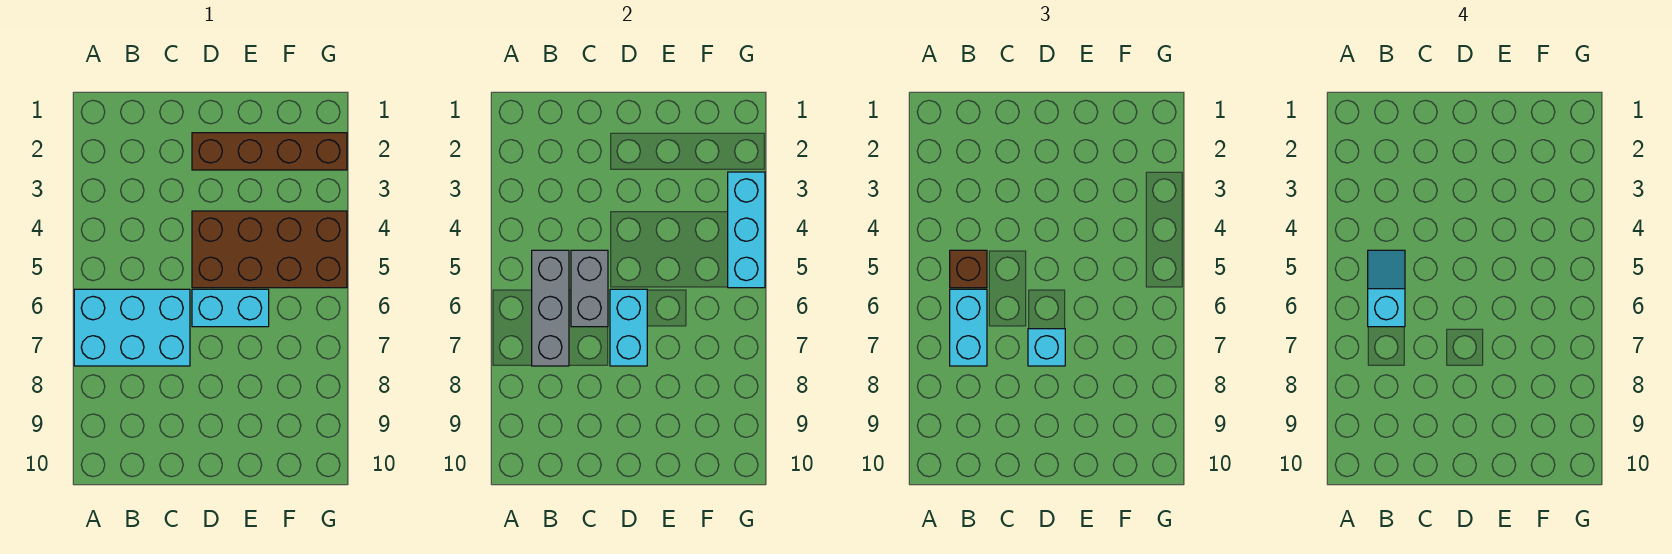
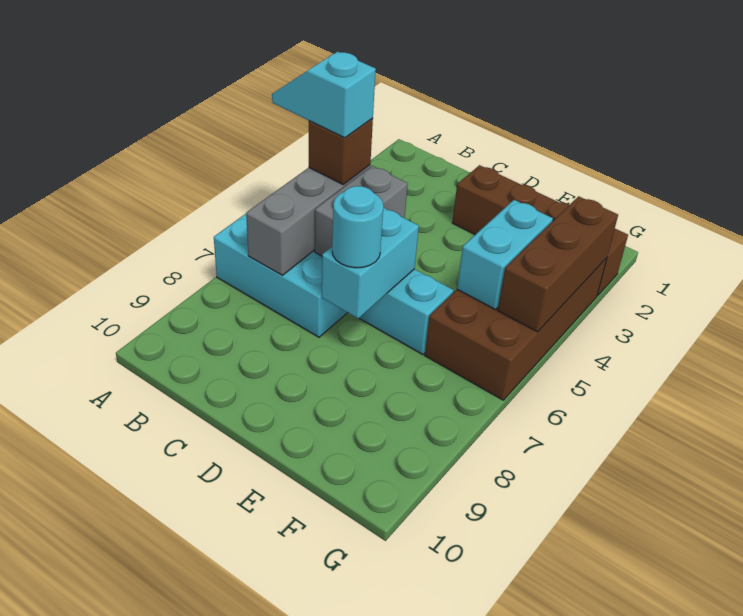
cyan 1x2 slope [1368,250,1405,327] -> cyan 1x2 slope turned to [272,52,376,138]
cyan 1x2 brick [950,289,987,366] -> cyan 1x2 brick moved to [457,200,553,309]
brown 2x4 brick [192,211,347,288] -> brown 2x4 brick turned to [425,258,607,400]
cyan 1x1 brick [1028,329,1065,366] -> cyan 1x1 round brick [332,186,383,268]
cyan 1x3 brick [728,172,765,288] -> brown 1x3 brick [498,196,618,332]

